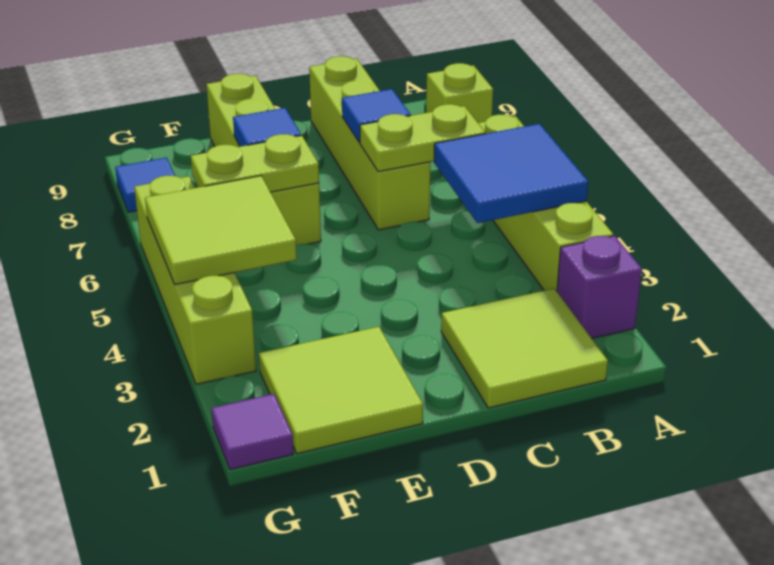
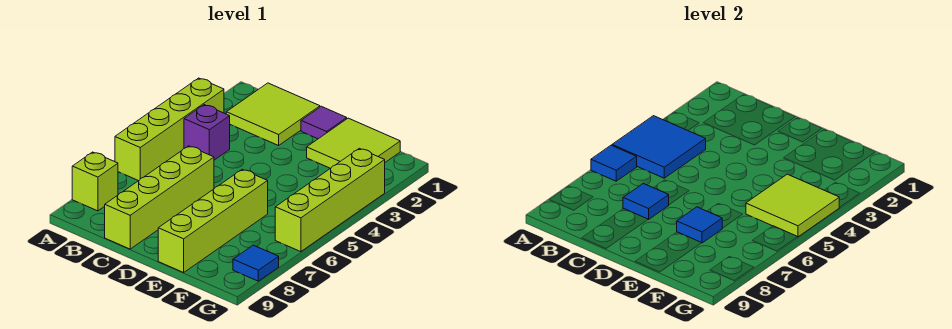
purple 1x1 brick [557,236,642,338] -> purple 1x1 brick moved to [184,105,230,160]
none -> blue 1x1 tile [591,145,637,181]
lime 1x2 plate [360,104,485,172] -> none
lime 1x2 plate [191,134,319,192] -> none
purple 1x1 tile [212,394,293,470] -> purple 1x1 tile moved to [301,106,347,139]

